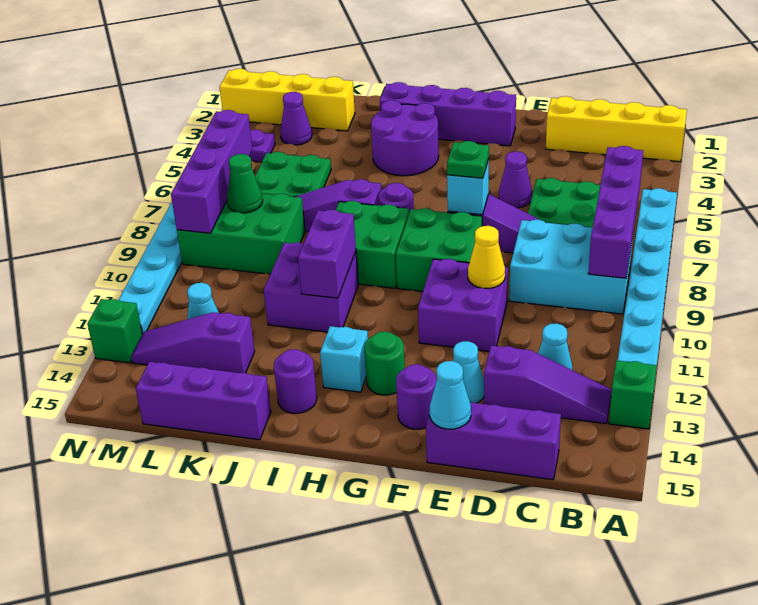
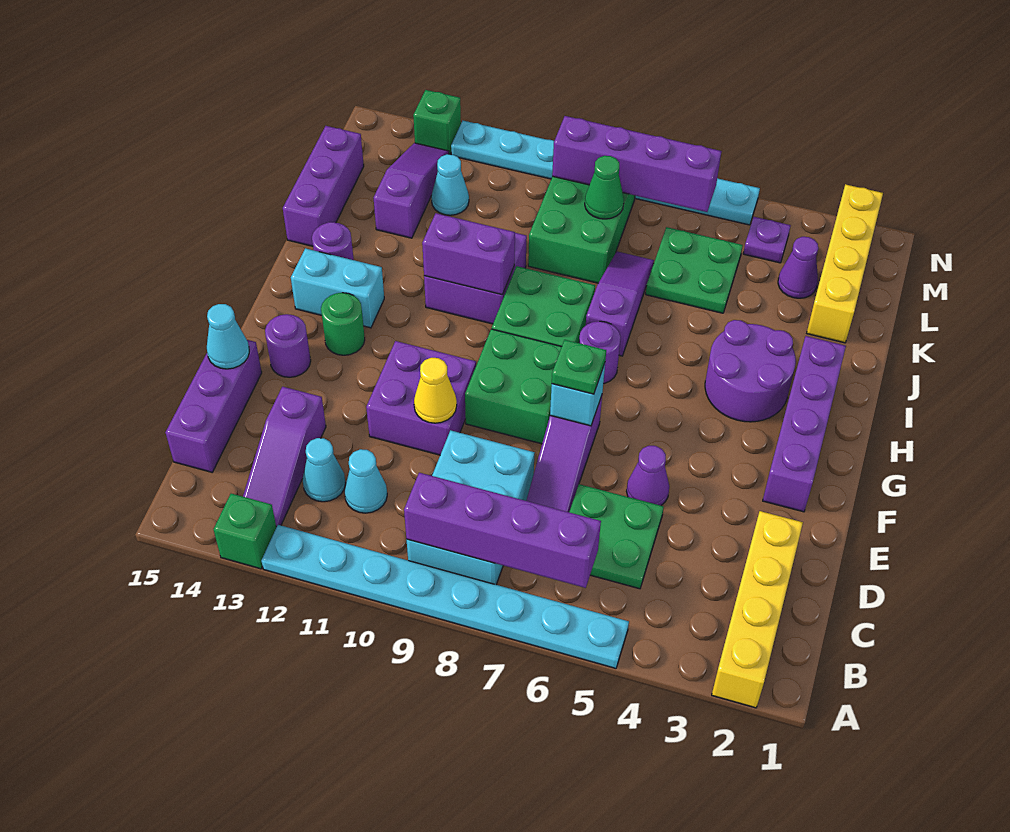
cyan 1x1 cone [453,341,484,403] -> cyan 1x1 cone moved to [344,449,387,513]
cyan 1x1 brick [320,326,368,392] -> cyan 1x2 brick [291,248,384,328]

